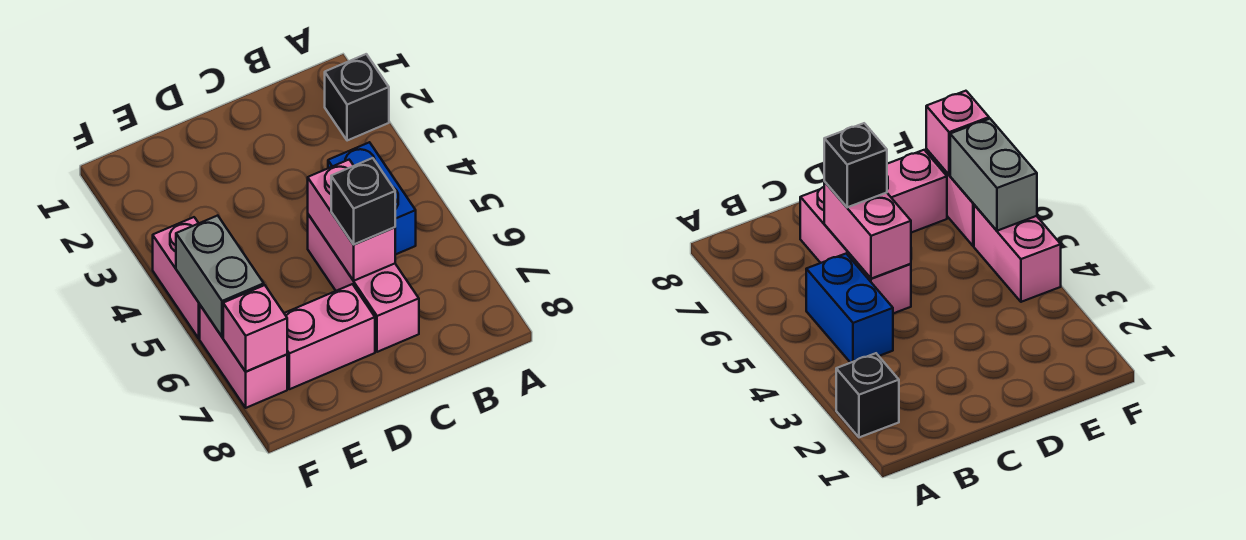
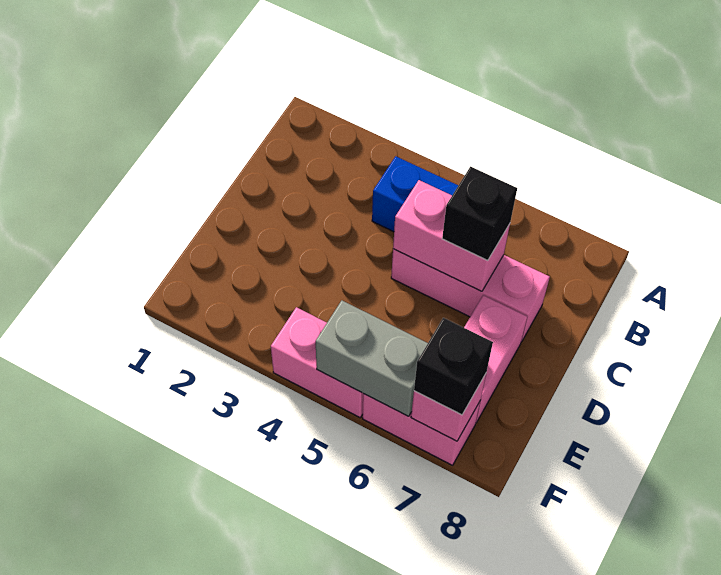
black 1x1 brick [325,54,389,141] -> black 1x1 brick moved to [414,318,493,415]

